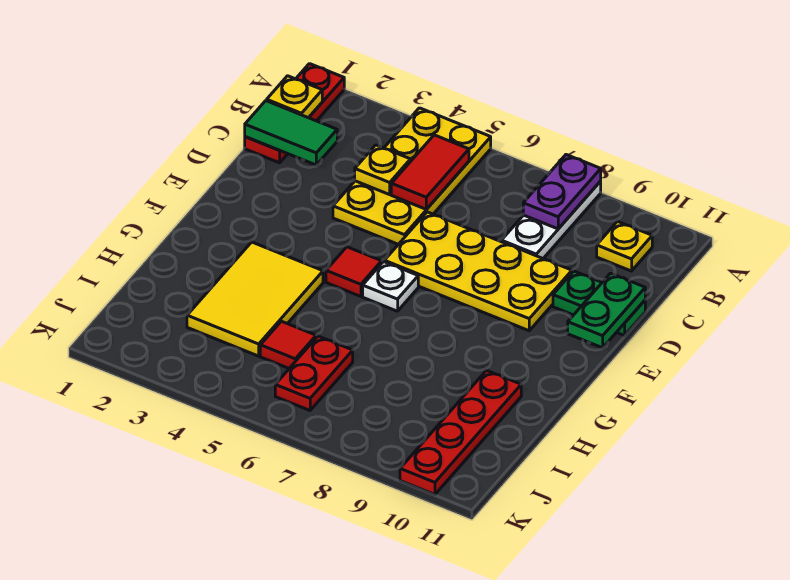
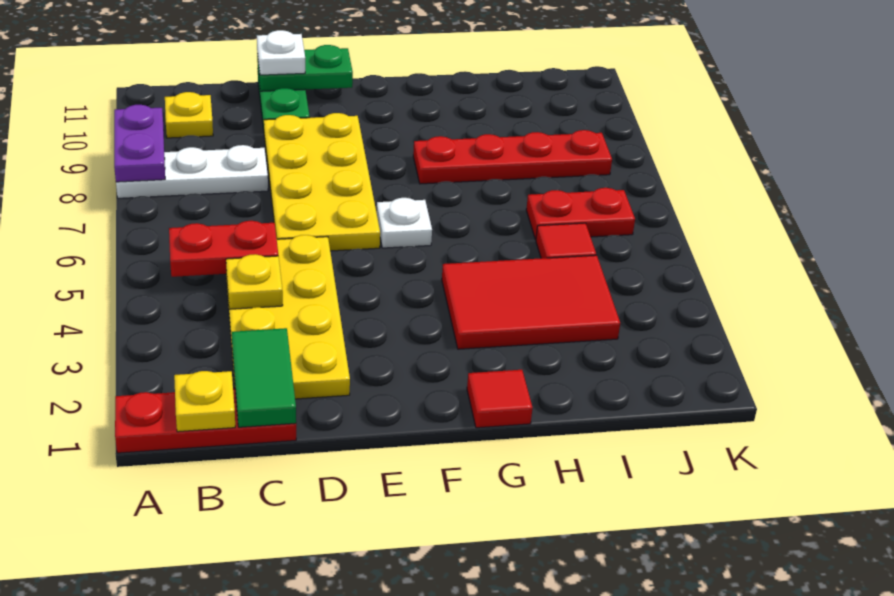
yellow 2x4 plate [333,108,491,244] -> yellow 2x4 plate turned to [226,235,350,399]
purple 1x2 plate [523,155,601,229] -> purple 1x2 plate turned to [114,105,165,182]
red 1x2 tile [391,135,469,209] -> red 1x2 plate [169,221,278,277]
none -> white 1x1 plate [257,30,305,75]
red 1x1 tile [326,247,382,296] -> red 1x1 tile moved to [467,370,532,428]
yellow 2x3 tile [187,242,323,356] -> red 2x3 tile [442,255,620,349]
red 1x4 plate [400,371,521,495] -> red 1x4 plate moved to [413,130,612,184]

